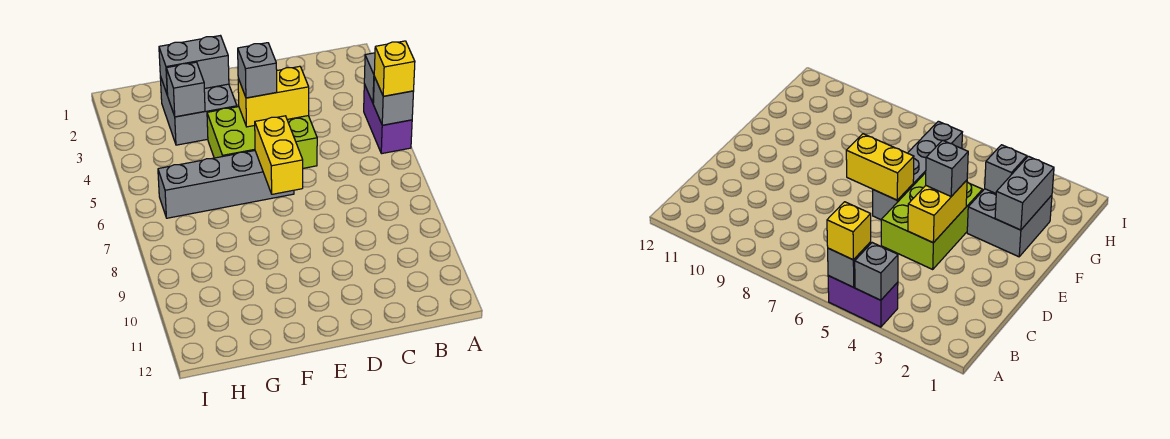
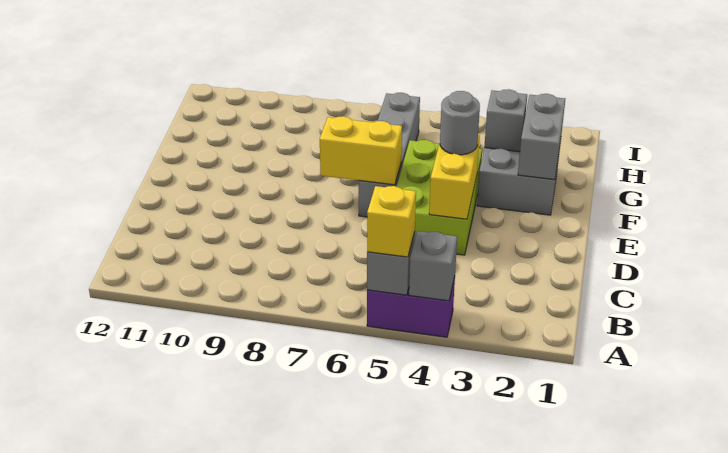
grey 1x1 brick [238,43,277,98] -> grey 1x1 round brick [440,91,480,155]

